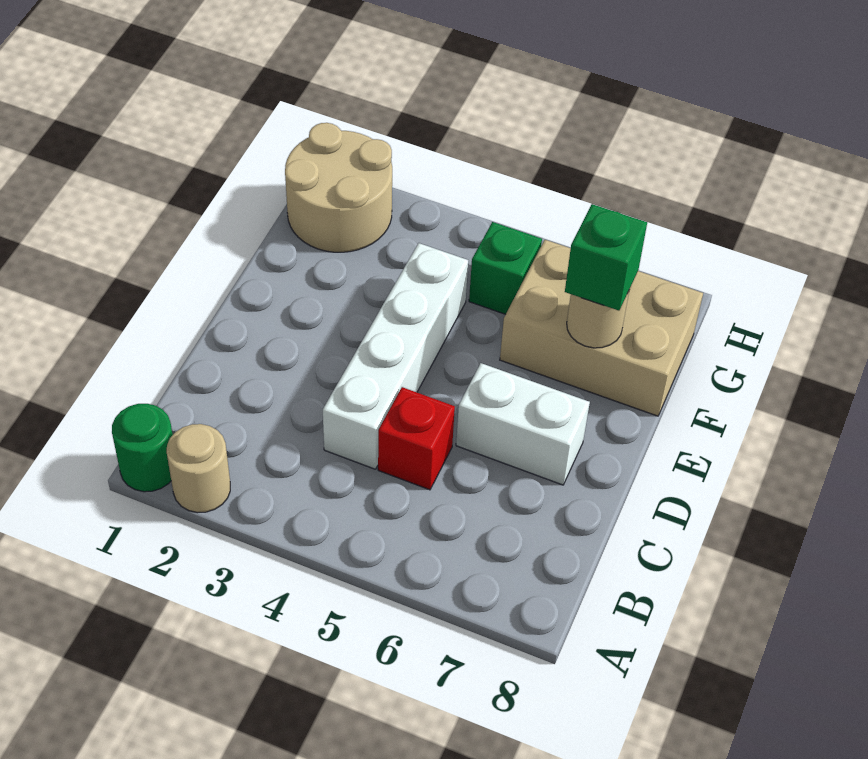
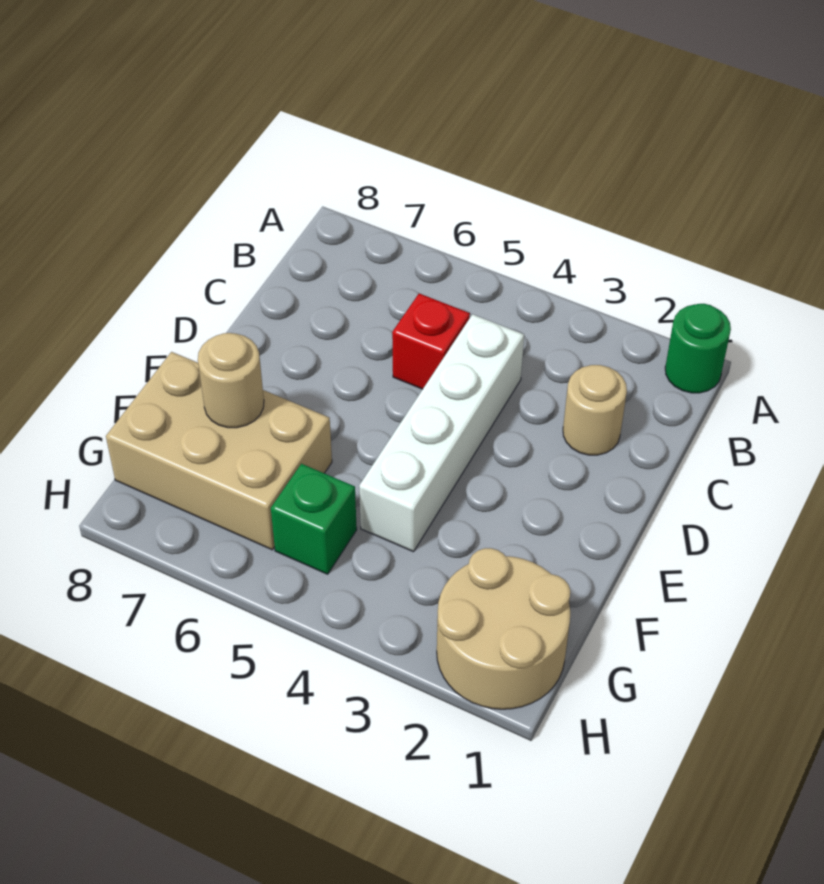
tan 1x1 round brick [167,424,230,513] -> tan 1x1 round brick moved to [563,365,627,455]
white 1x2 brick [456,363,590,485] -> none
green 1x1 brick [565,204,647,311] -> none

